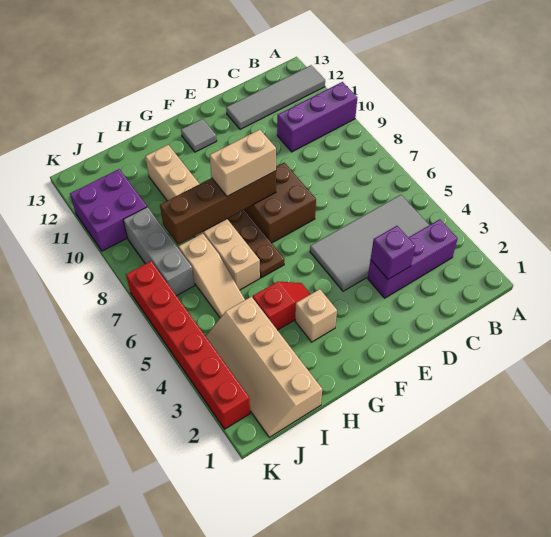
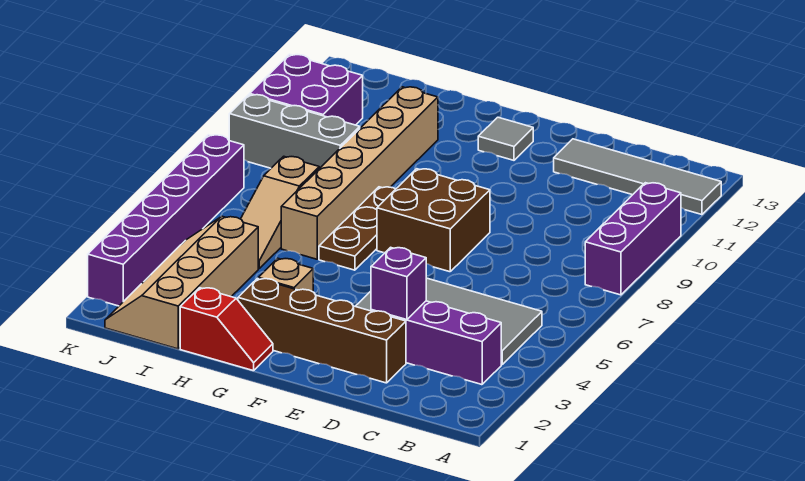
purple 1x3 brick [277,82,357,152] -> purple 1x3 brick turned to [585,183,681,295]
brown 1x4 brick [160,171,276,245] -> brown 1x4 brick moved to [238,278,406,383]
tan 1x2 brick [210,130,276,196] -> none
red 1x2 slope [253,282,310,330] -> red 1x2 slope moved to [180,288,273,371]
grey 1x3 brick [123,207,195,296] -> grey 1x3 brick turned to [229,95,360,169]
red 1x6 brick [126,261,250,429] -> purple 1x6 brick [88,135,244,306]

